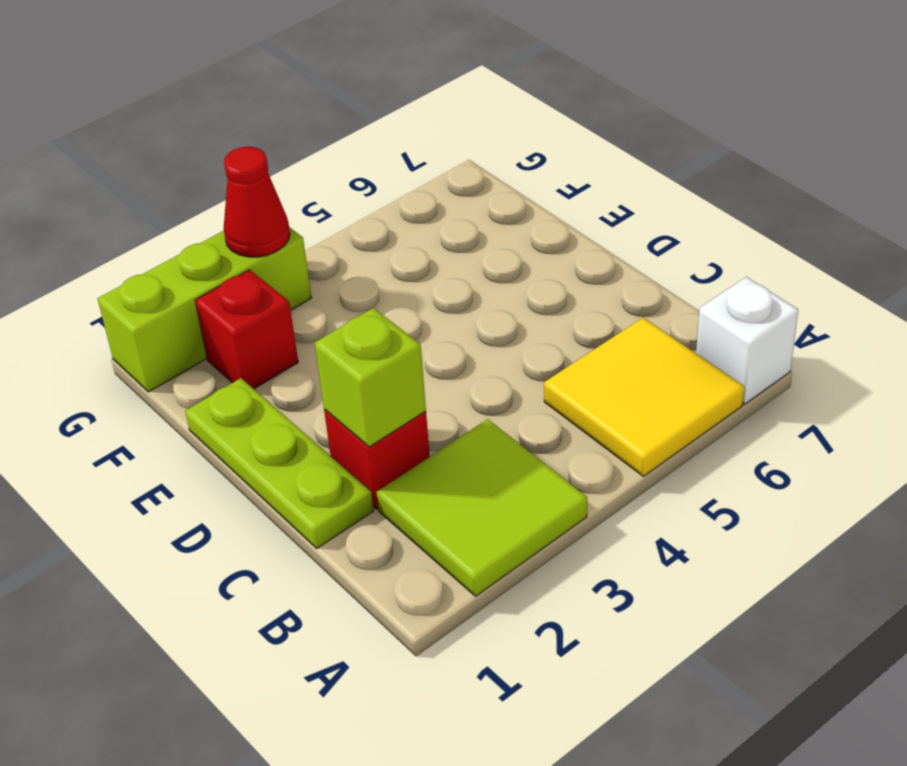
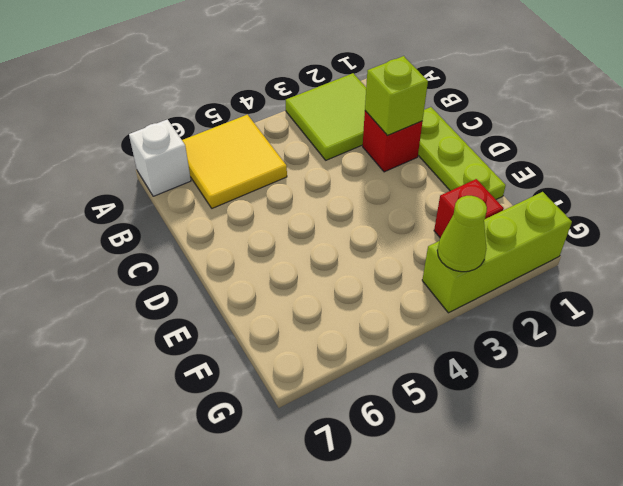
red 1x1 cone [224,147,290,257] -> lime 1x1 cone [437,196,487,272]

